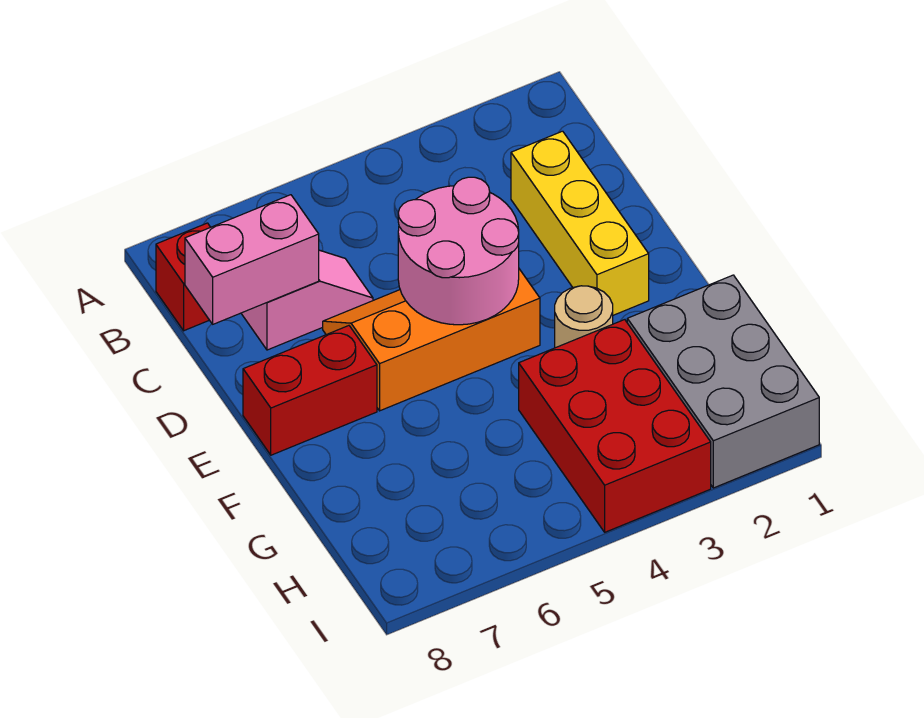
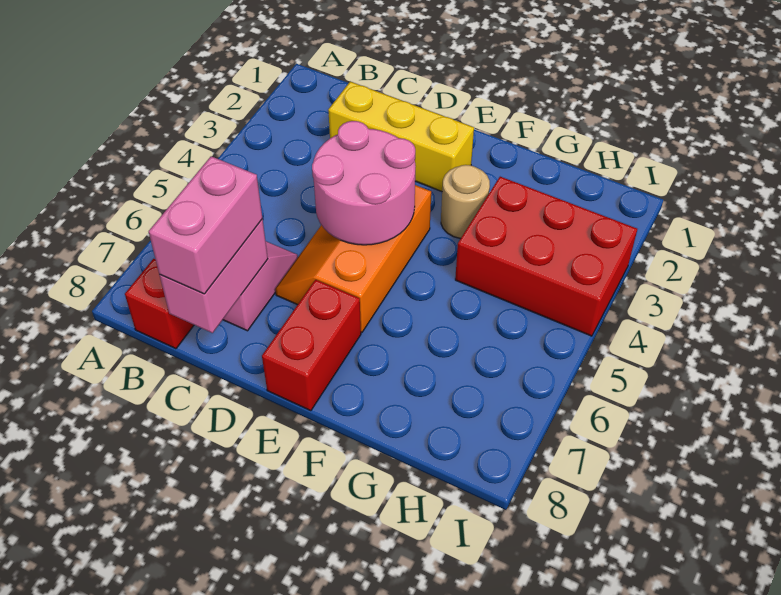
none -> pink 1x2 brick [149,156,262,294]
grey 2x3 brick [627,275,819,488] -> none

